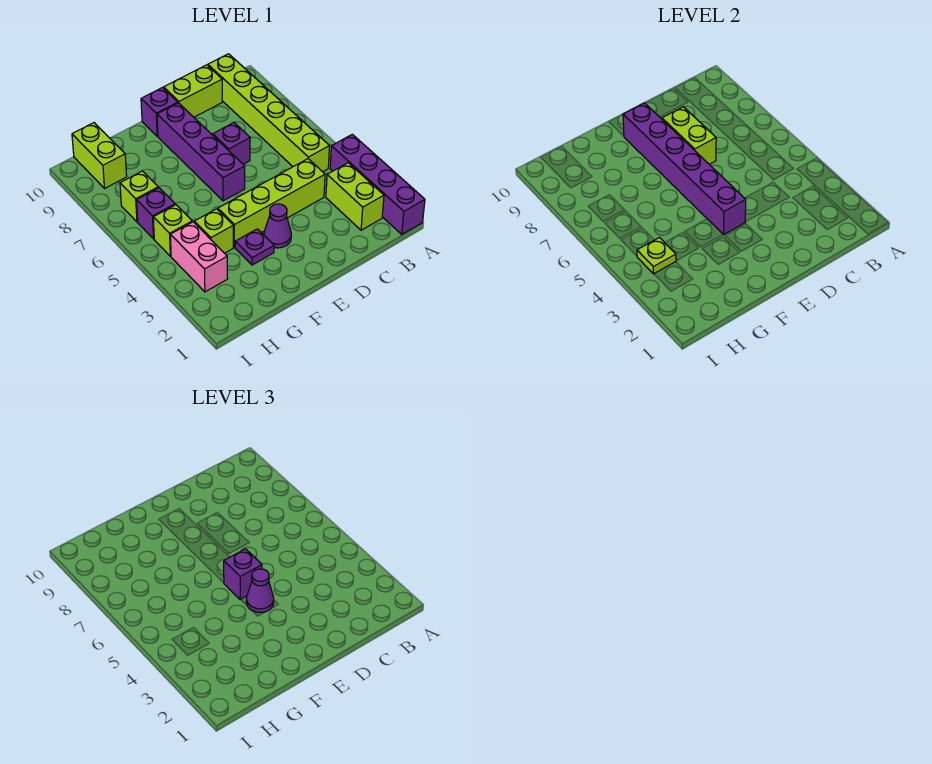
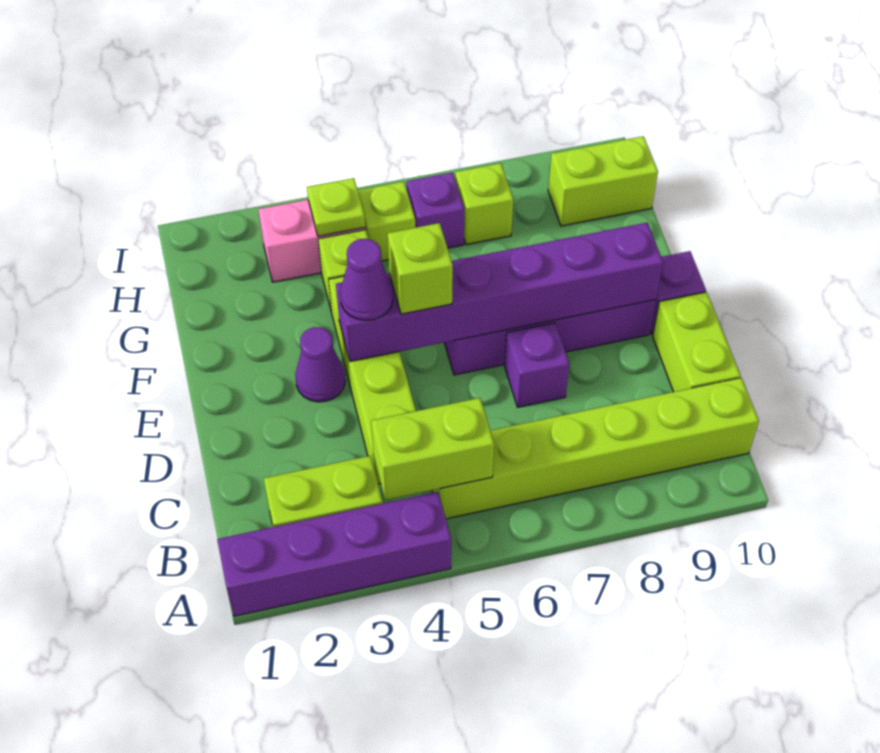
lime 1x2 brick [662,107,716,164] -> lime 1x2 brick moved to [371,398,494,500]
purple 1x1 brick [224,549,262,600] -> lime 1x1 brick [388,223,453,314]
purple 1x1 plate [235,229,274,265] -> none

